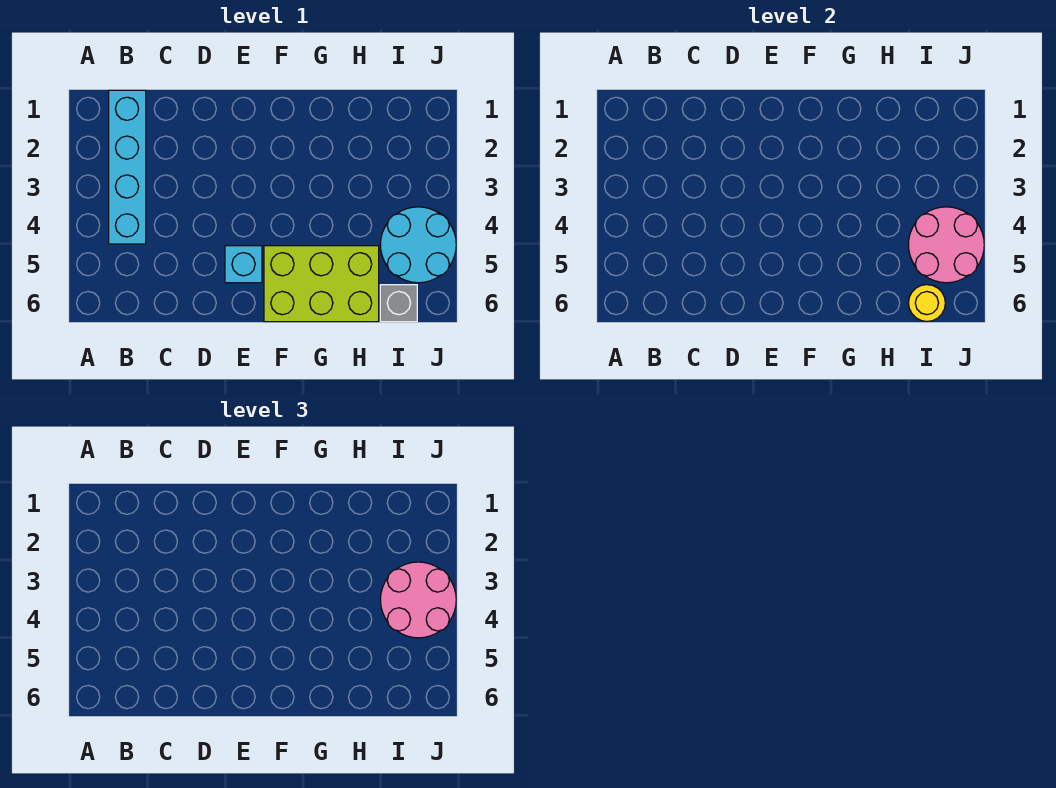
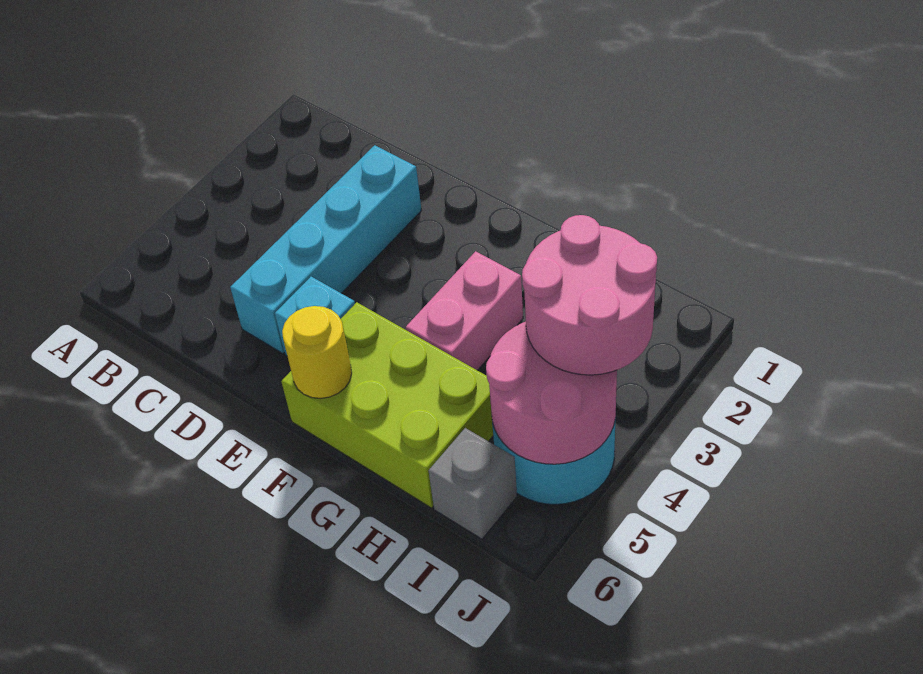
cyan 1x4 brick [109,90,146,244] -> cyan 1x4 brick moved to [230,145,422,354]
none -> pink 1x2 brick [406,251,523,370]
yellow 1x1 round brick [909,285,945,321] -> yellow 1x1 round brick moved to [282,306,352,398]

